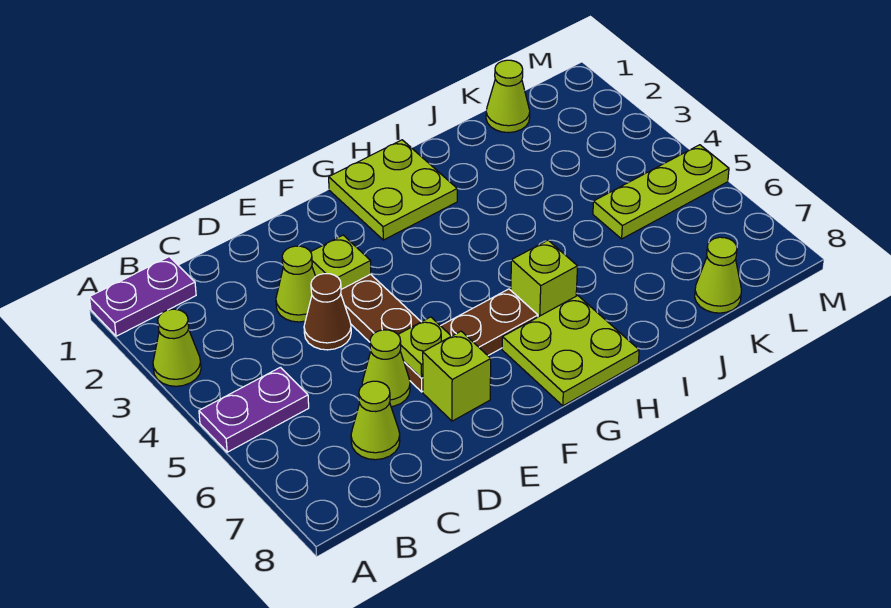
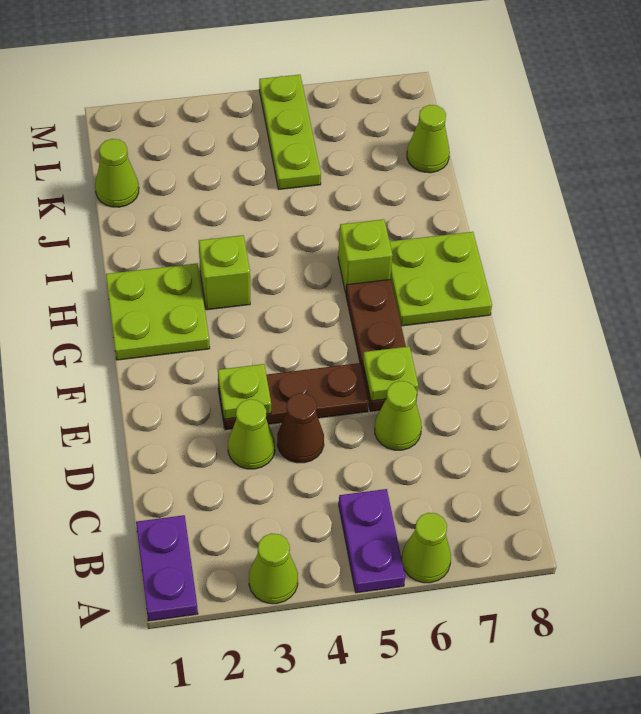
lime 1x1 cone [351,381,400,460] -> lime 1x1 cone moved to [402,513,451,583]
lime 1x1 brick [423,331,491,421] -> lime 1x1 brick moved to [199,235,250,310]

